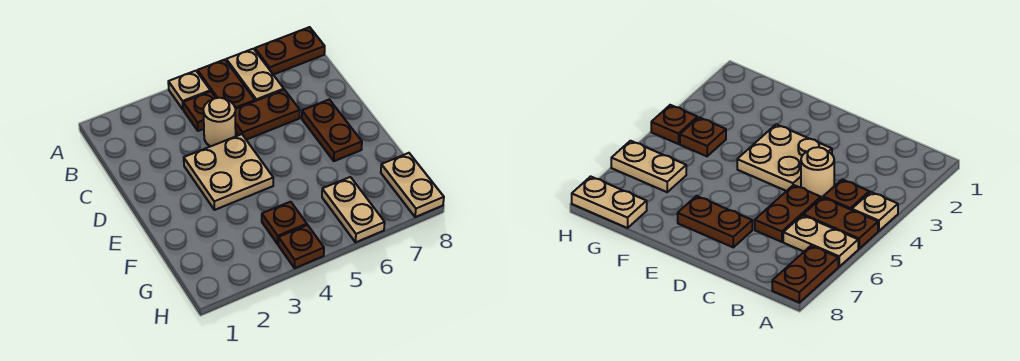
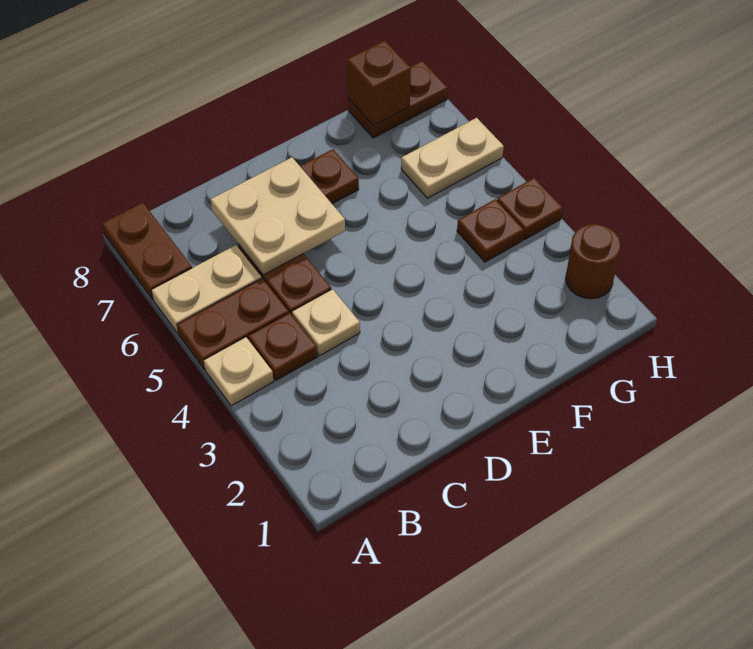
tan 1x1 round brick [203,98,236,146] -> tan 1x1 plate [292,289,360,356]
tan 2x2 plate [184,134,273,210] -> tan 2x2 plate moved to [211,157,345,275]
tan 1x2 plate [381,153,444,217] -> brown 1x2 plate [348,61,448,138]
none -> brown 1x1 brick [347,41,411,125]
none -> brown 1x1 round brick [566,224,621,299]

